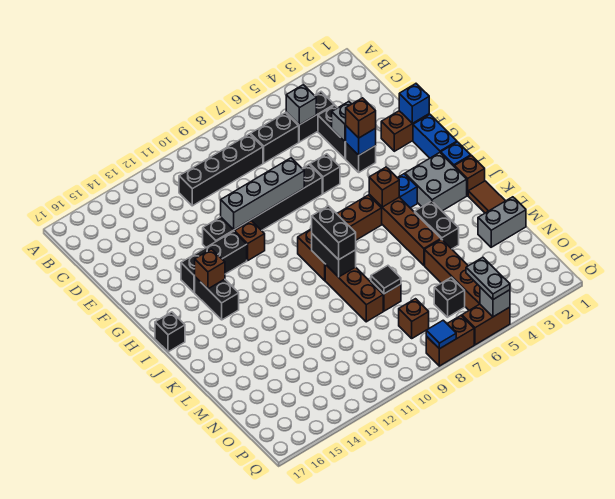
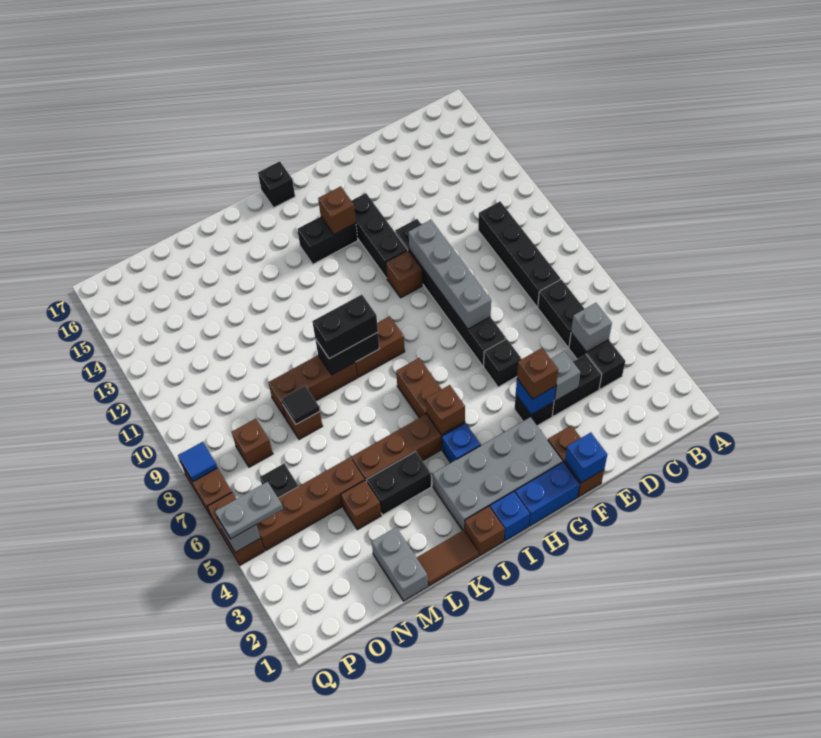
grey 2x2 brick [405,153,467,211] -> grey 2x4 brick [433,417,563,531]
none -> brown 1x1 brick [341,481,381,530]

